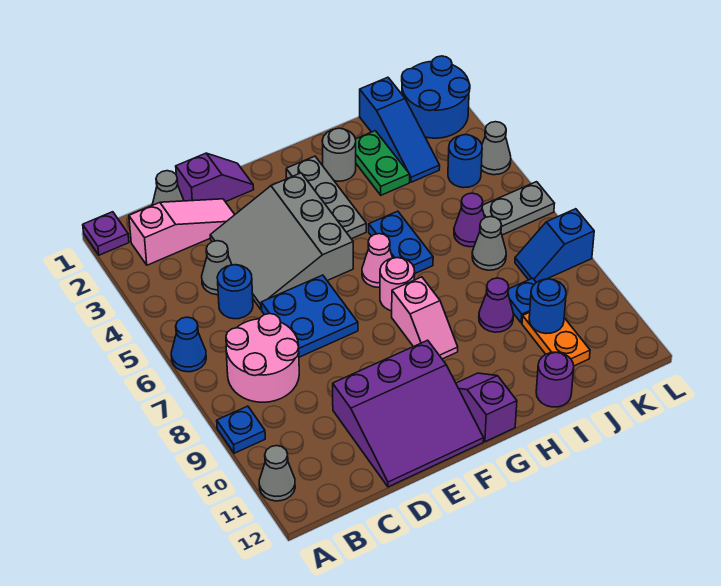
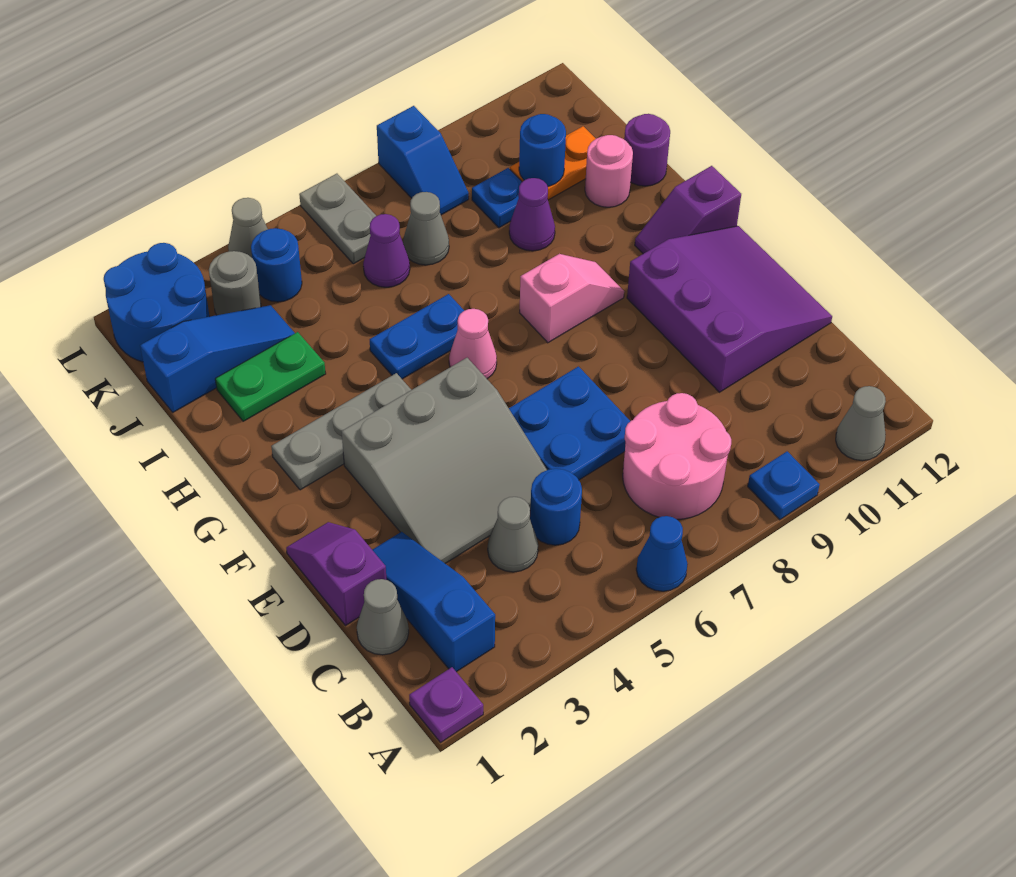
pink 1x3 slope [129,199,235,265] -> blue 1x3 slope [372,532,495,672]
pink 1x1 round brick [380,258,415,311] -> pink 1x1 round brick moved to [585,135,633,207]
grey 1x1 round brick [322,128,356,181] -> grey 1x1 round brick moved to [209,251,261,315]

